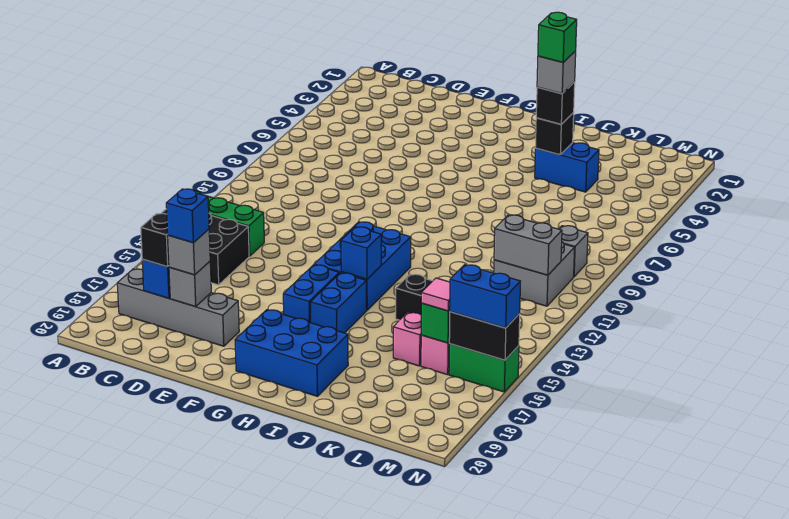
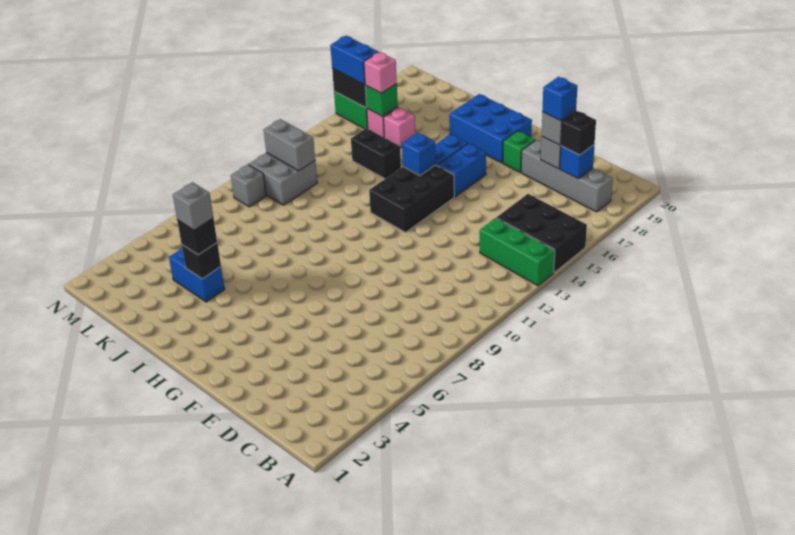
blue 2x3 brick [314,222,411,310] -> black 2x3 brick [369,165,454,233]
green 1x1 brick [538,12,577,62] -> green 1x1 brick moved to [503,131,535,172]
pink 1x1 tile [421,278,450,311] -> pink 1x1 brick [364,52,397,93]

